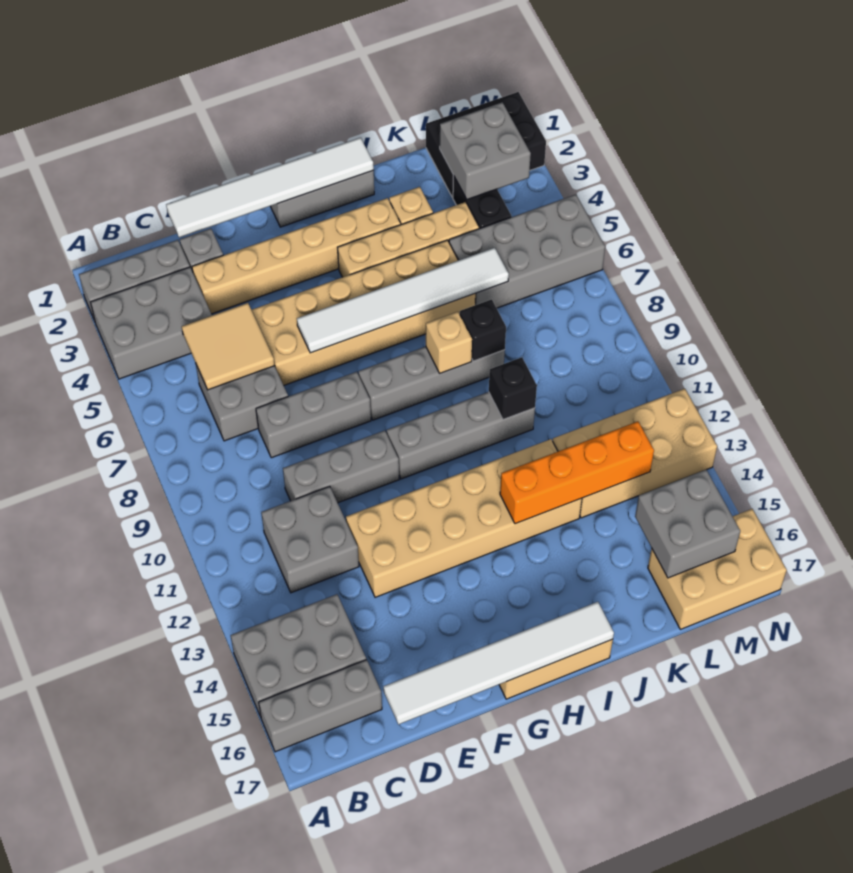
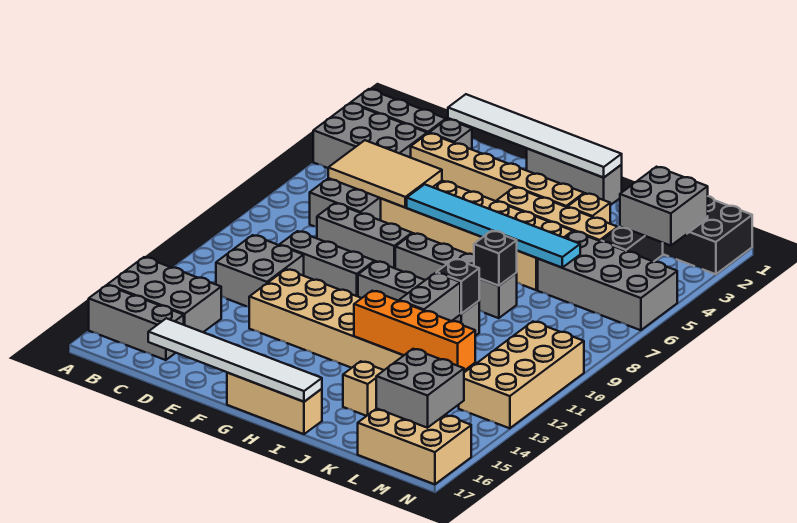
tan 2x2 tile [182,303,275,390] -> tan 2x3 tile [328,140,442,207]
white 1x6 tile [297,248,509,353] -> cyan 1x6 tile [407,184,580,268]
tan 1x1 brick [426,312,472,373] -> tan 1x1 brick moved to [343,361,384,416]
none -> grey 1x2 brick [399,273,460,321]
tan 2x4 brick [553,389,717,518] -> tan 2x4 brick turned to [459,322,584,428]

